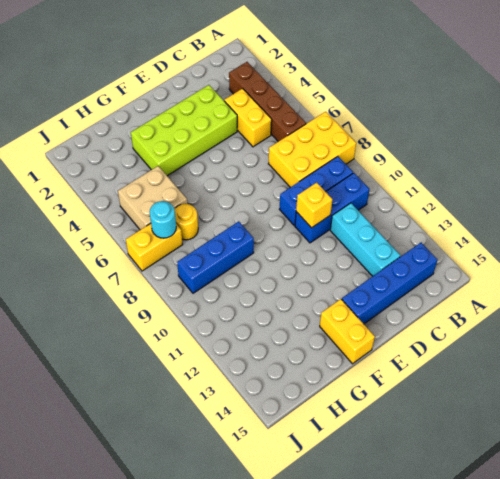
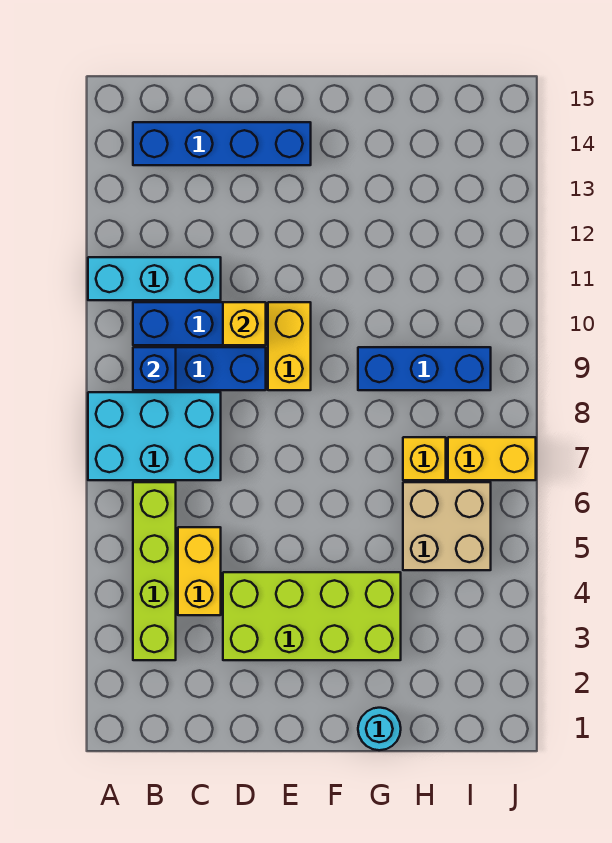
yellow 2x3 brick [268,112,356,187] -> cyan 2x3 brick [88,392,221,480]
brown 1x4 brick [229,62,306,142] -> lime 1x4 brick [133,482,176,660]
none -> blue 1x1 brick [133,347,176,390]
cyan 1x3 brick [330,203,400,276] -> cyan 1x3 brick turned to [88,257,221,300]
yellow 1x2 brick [320,299,375,364] -> yellow 1x2 brick moved to [268,302,311,390]
yellow 1x1 round brick [174,204,198,240] -> yellow 1x1 brick [403,437,446,480]
cyan 1x1 round brick [150,201,176,238] -> cyan 1x1 round brick moved to [358,708,401,750]

